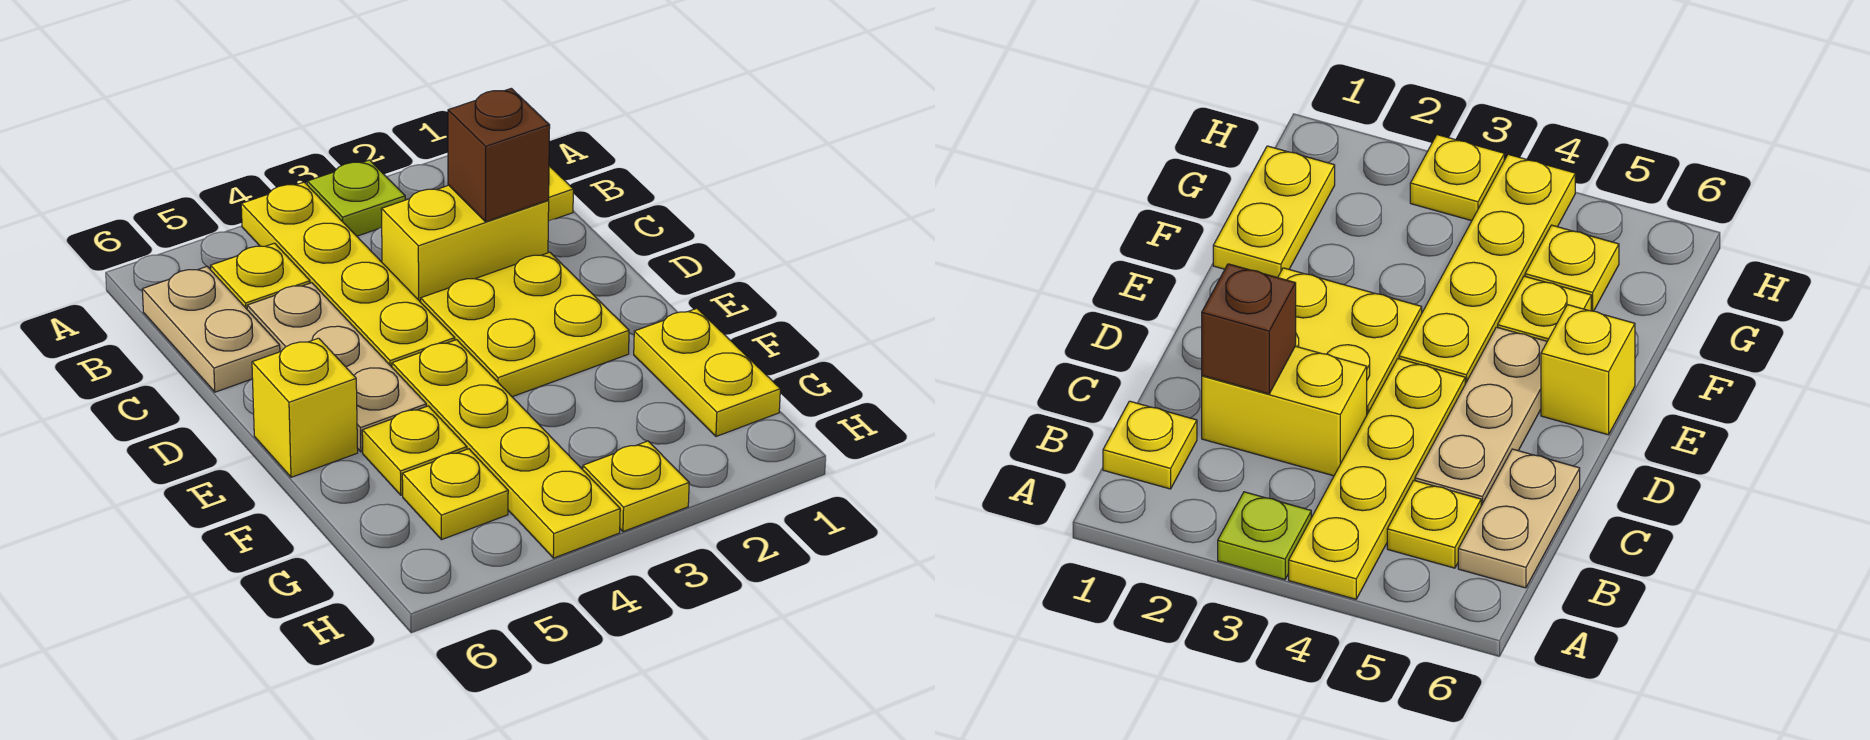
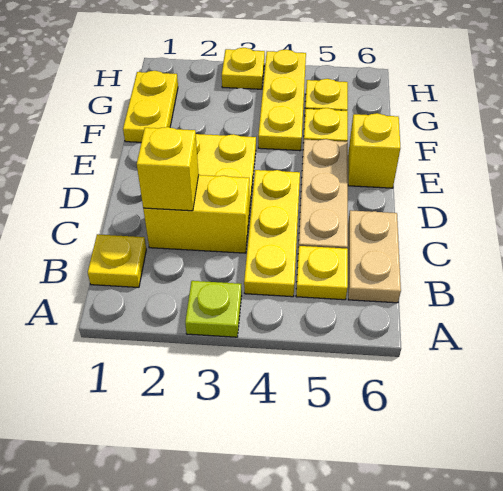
yellow 1x4 plate [241,182,455,367] -> yellow 1x3 plate [244,170,300,297]
brown 1x1 brick [448,88,550,222] -> yellow 1x1 brick [137,127,199,211]
yellow 1x4 plate [392,340,620,558] -> yellow 1x3 plate [258,50,306,151]

